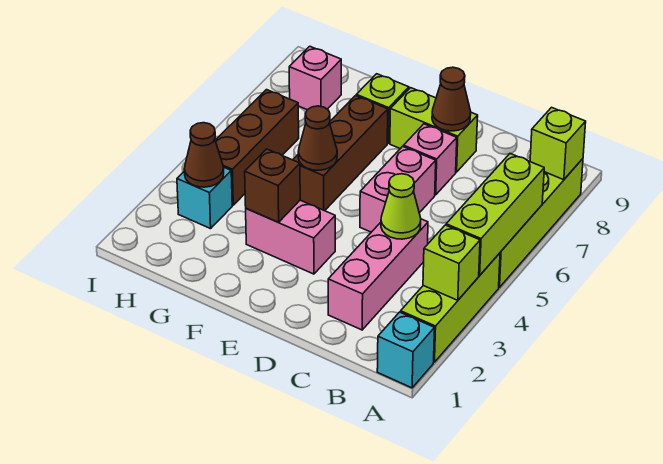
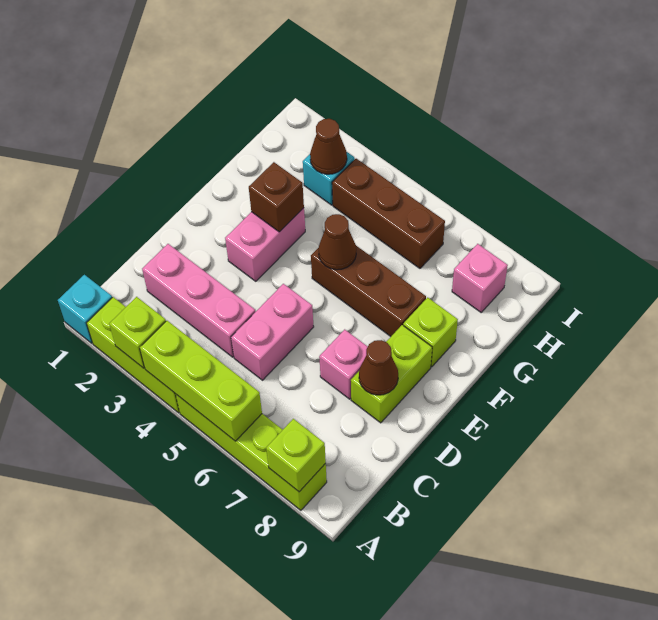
lime 1x1 cone [381,174,421,239] -> none
pink 1x2 brick [360,146,436,232] -> pink 1x2 brick turned to [231,284,314,380]

